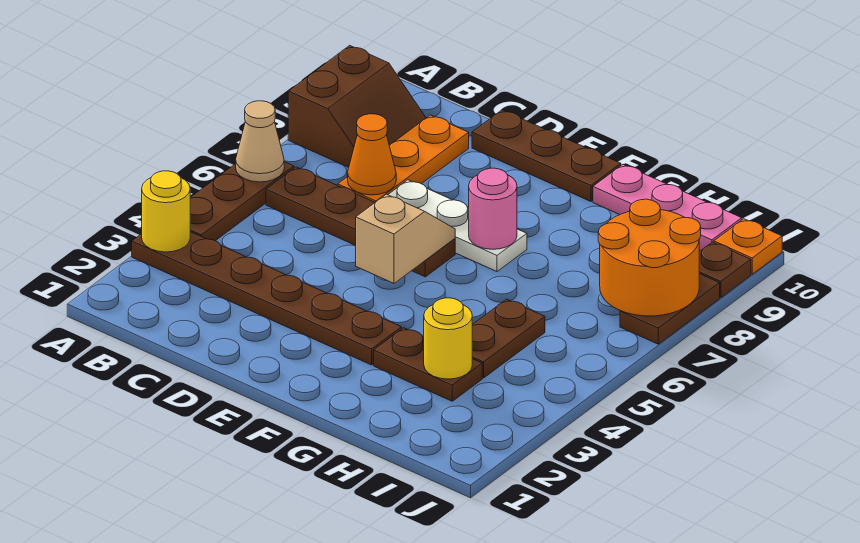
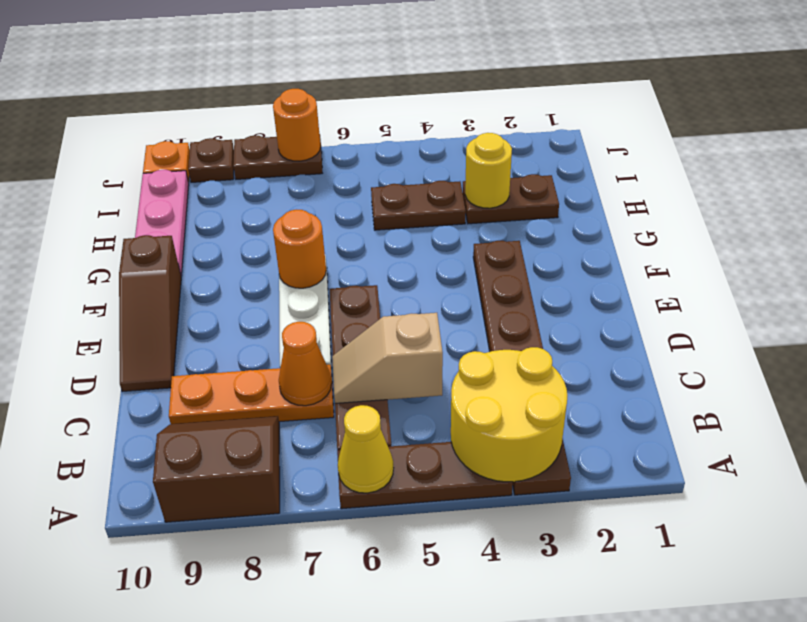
yellow 1x1 round brick [142,171,190,252] -> yellow 2x2 round brick [451,347,568,482]
tan 1x1 cone [236,101,284,182] -> yellow 1x1 cone [338,405,393,493]
brown 1x3 plate [472,110,621,201] -> brown 1x3 slope [119,235,181,392]
tan 1x2 slope [356,194,455,283] -> tan 1x2 slope moved to [332,313,443,403]
pink 1x1 round brick [469,168,517,249] -> orange 1x1 round brick [273,210,326,288]
brown 1x2 plate [374,328,482,401] -> brown 1x2 plate turned to [463,174,559,224]
orange 2x2 round brick [598,199,701,316] -> orange 1x1 round brick [273,89,321,161]

